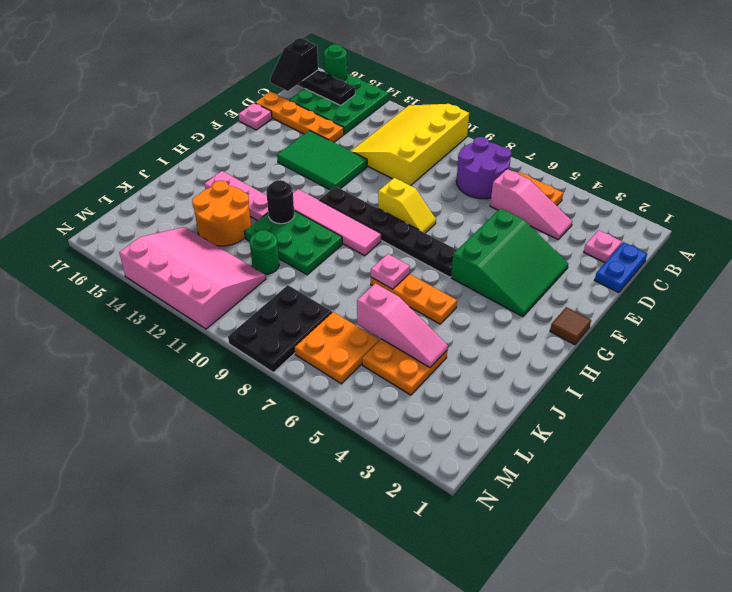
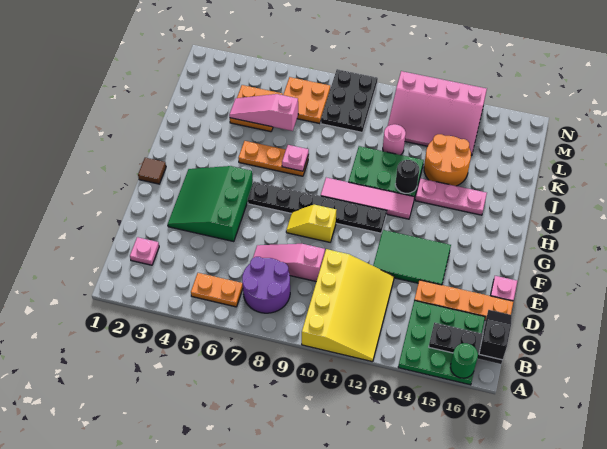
blue 1x2 plate [595,242,647,293] -> none
pink 1x3 slope [490,169,572,239] -> pink 1x3 slope moved to [253,244,325,282]
green 1x1 round brick [250,230,279,274] -> pink 1x1 round brick [383,124,406,155]

